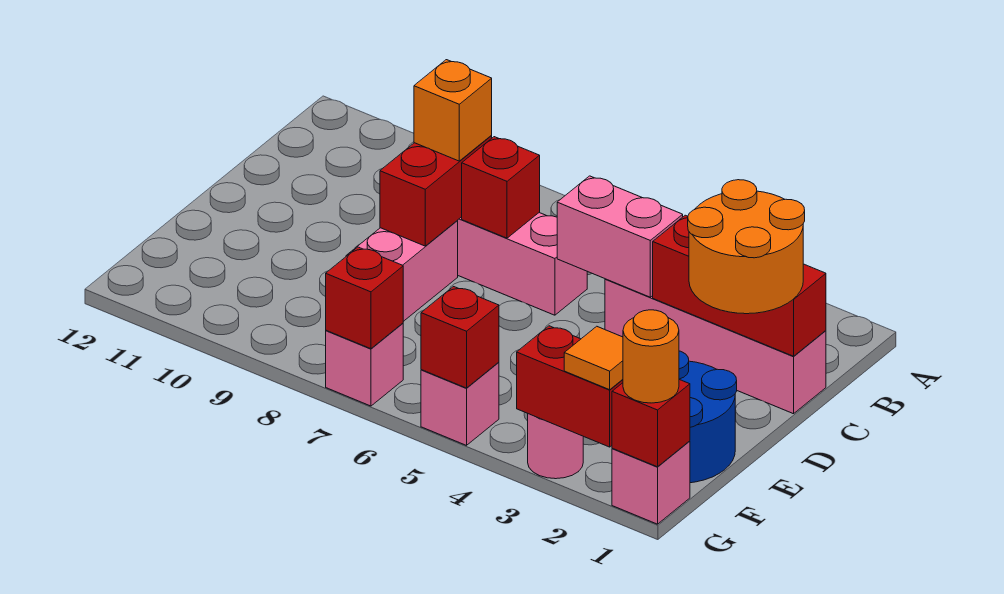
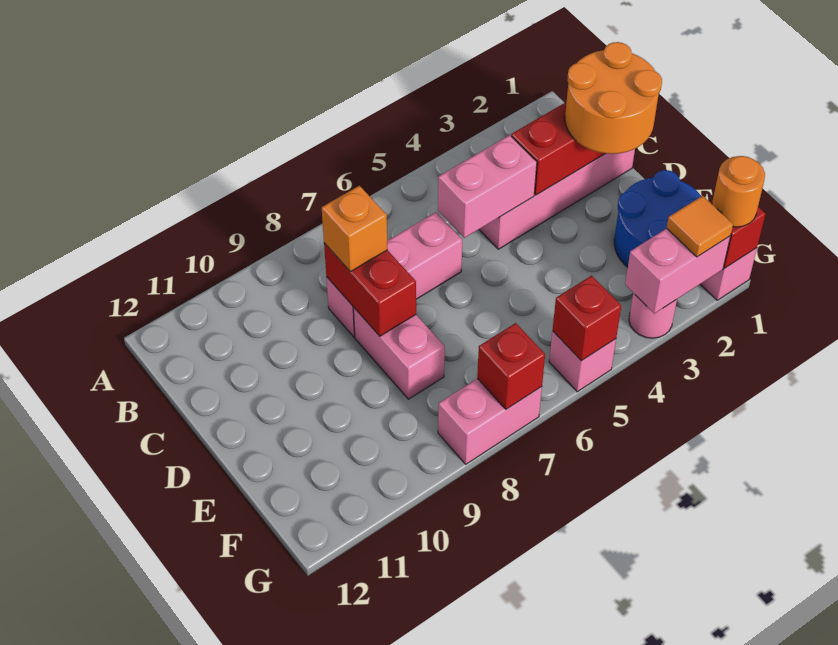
red 1x1 brick [462,137,540,238] -> none
red 1x2 brick [517,326,623,447] -> pink 1x2 brick [625,228,730,313]
pink 1x1 brick [326,323,403,406] -> pink 1x2 brick [438,379,542,464]

